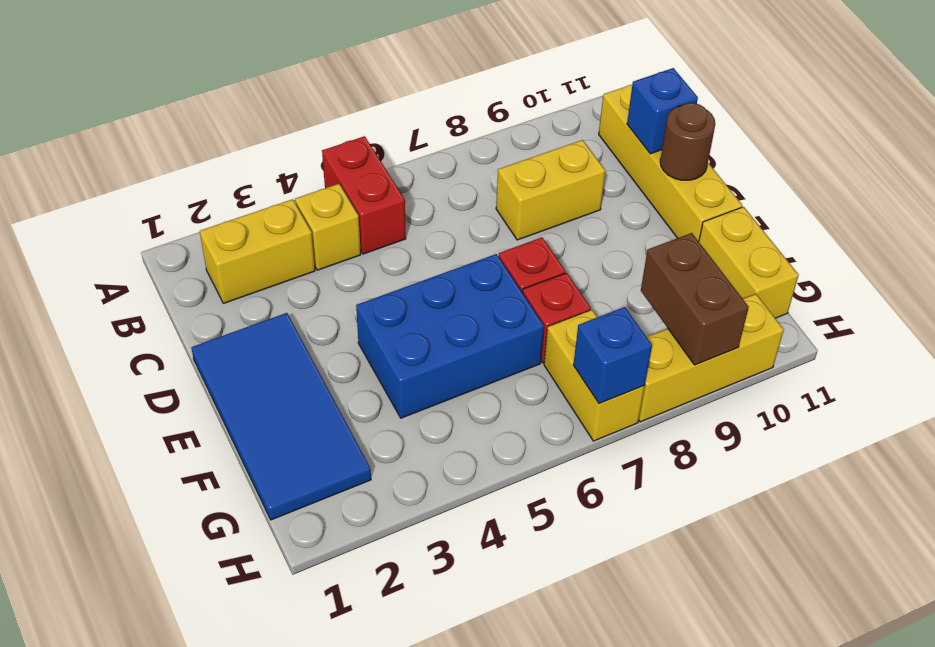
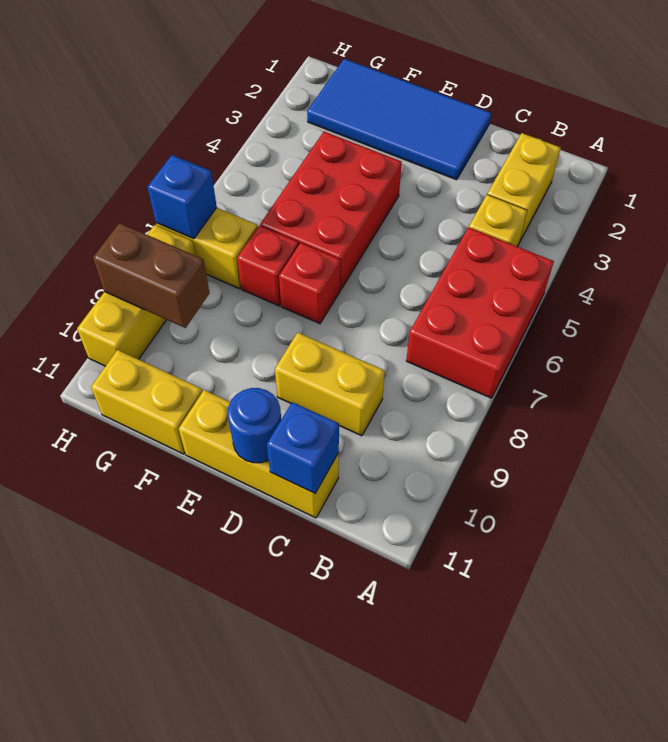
red 1x2 brick [322,136,406,254] -> red 2x3 brick [406,227,554,398]
yellow 1x4 brick [599,85,742,241] -> yellow 1x3 brick [179,390,339,518]
yellow 1x2 brick [496,140,605,240] -> yellow 1x2 brick turned to [275,333,385,436]
brown 1x1 round brick [660,103,715,180] -> blue 1x1 round brick [228,388,281,463]
blue 2x3 brick [356,254,544,418] -> red 2x3 brick [260,132,402,289]

